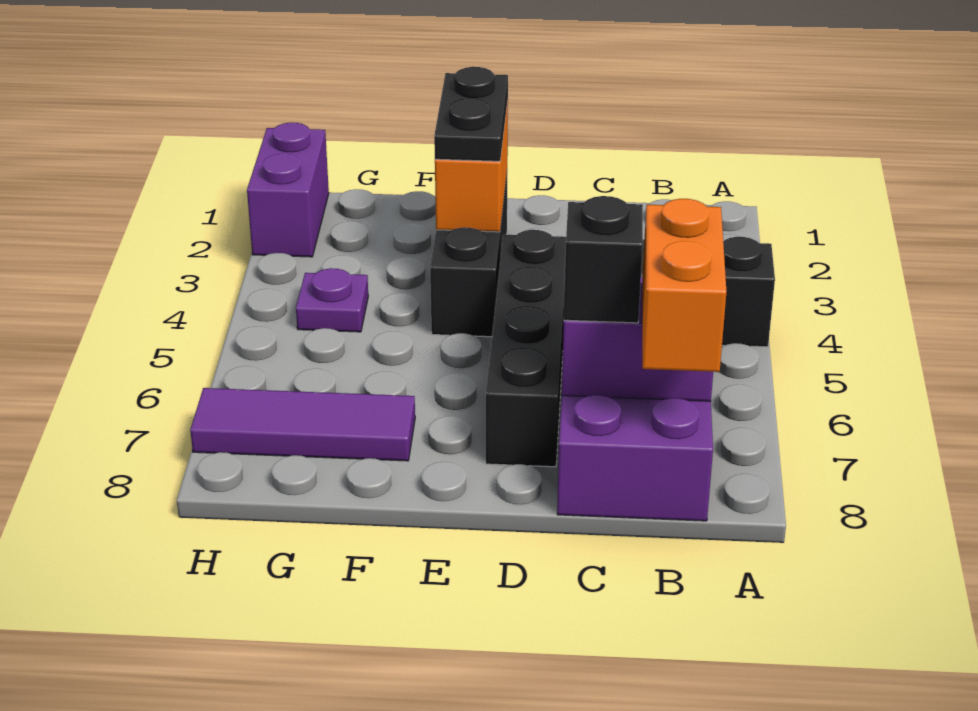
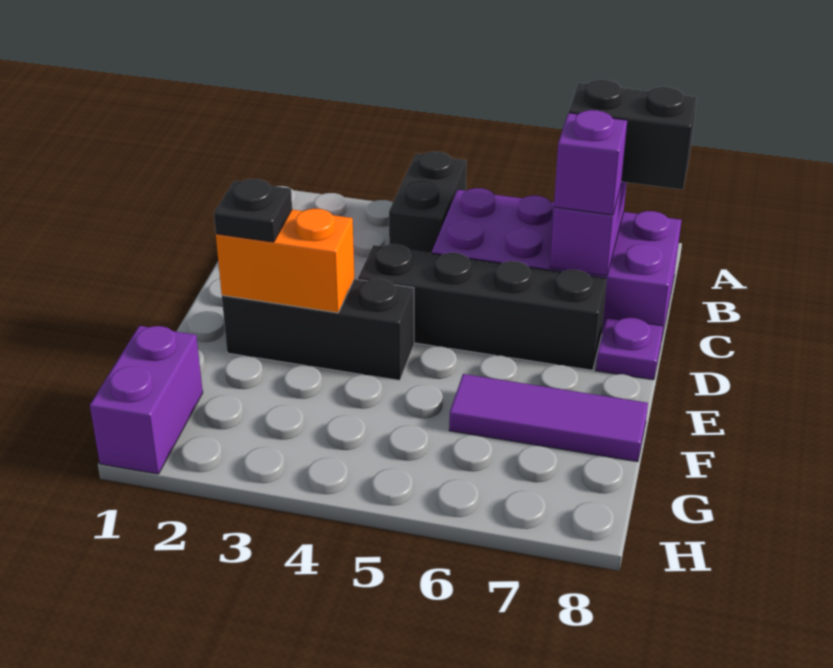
orange 1x2 brick [642,199,727,372] -> black 1x2 brick [569,80,697,190]
black 1x1 brick [564,196,643,323] -> purple 1x1 brick [554,110,627,215]
black 1x2 plate [434,67,508,161] -> black 1x1 plate [214,179,292,242]
purple 1x3 tile [190,388,415,461] -> purple 1x3 tile turned to [449,374,648,462]
purple 1x1 plate [296,268,368,332] -> purple 1x1 plate moved to [596,318,663,380]
purple 1x2 brick [247,122,329,257] -> purple 1x2 brick turned to [90,326,203,474]

